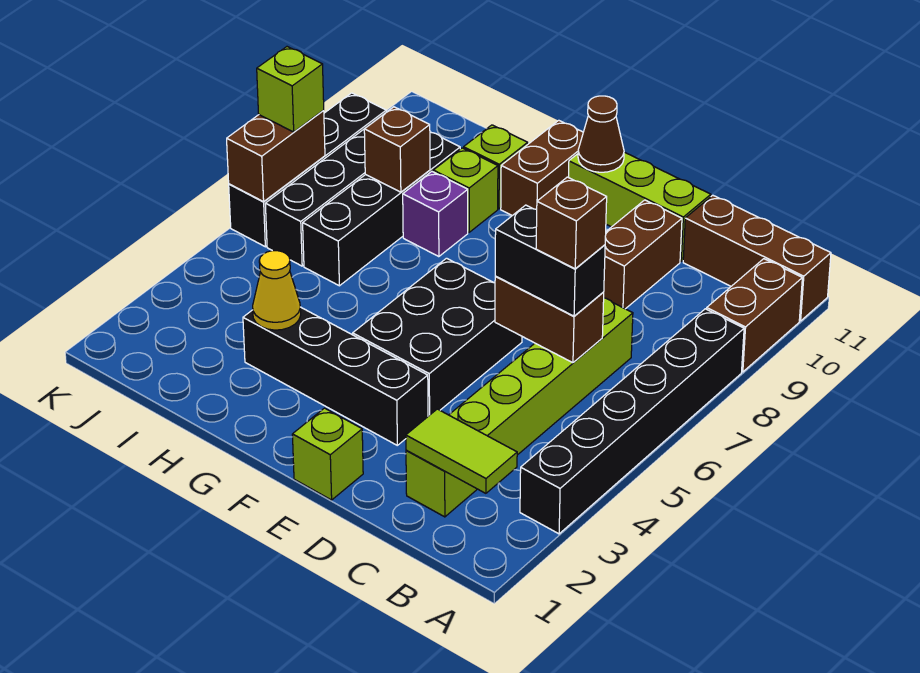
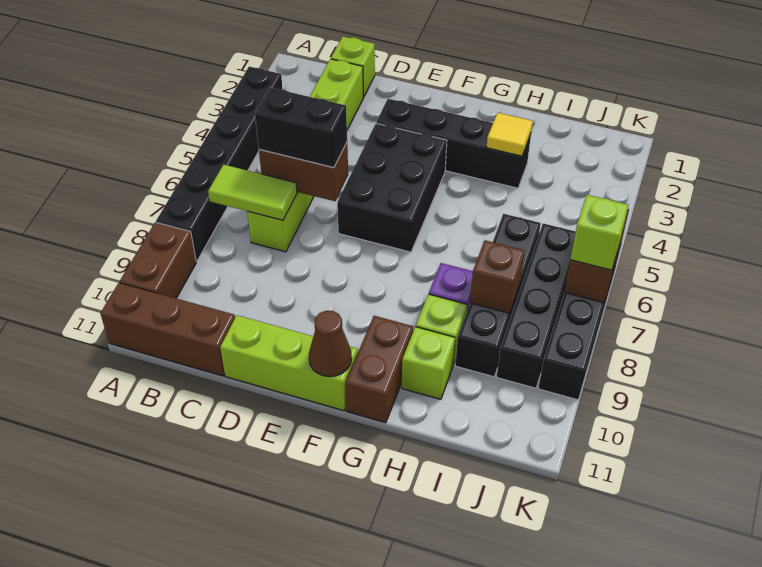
lime 1x2 tile [406,409,517,493] -> lime 1x2 tile moved to [208,165,297,220]
brown 1x1 brick [536,177,607,269] -> none
brown 1x2 brick [604,200,682,309] -> none
lime 1x1 brick [292,408,363,500] -> lime 1x1 brick moved to [331,36,375,97]
yellow 1x1 cone [253,251,301,330] -> yellow 1x1 tile [486,113,533,156]

